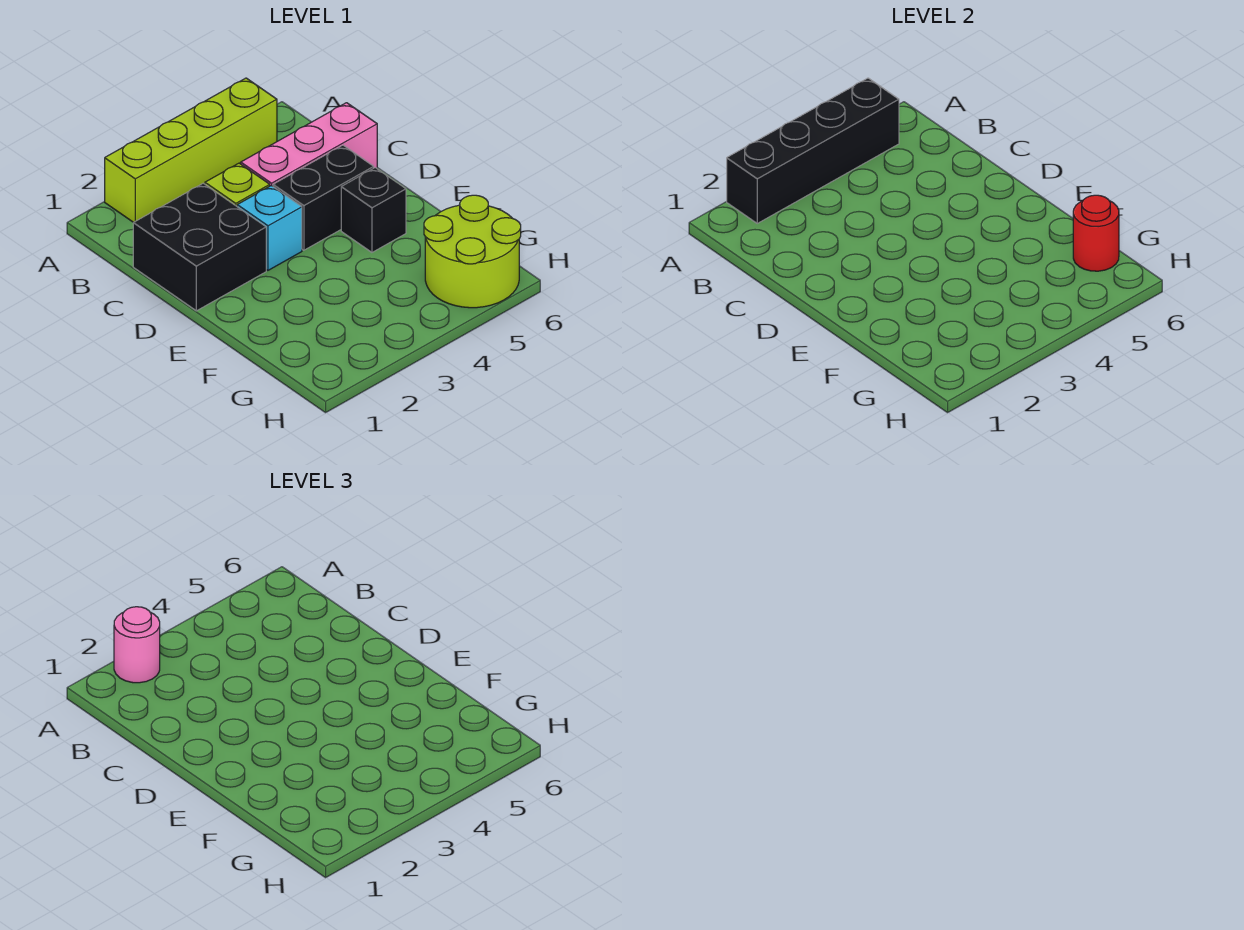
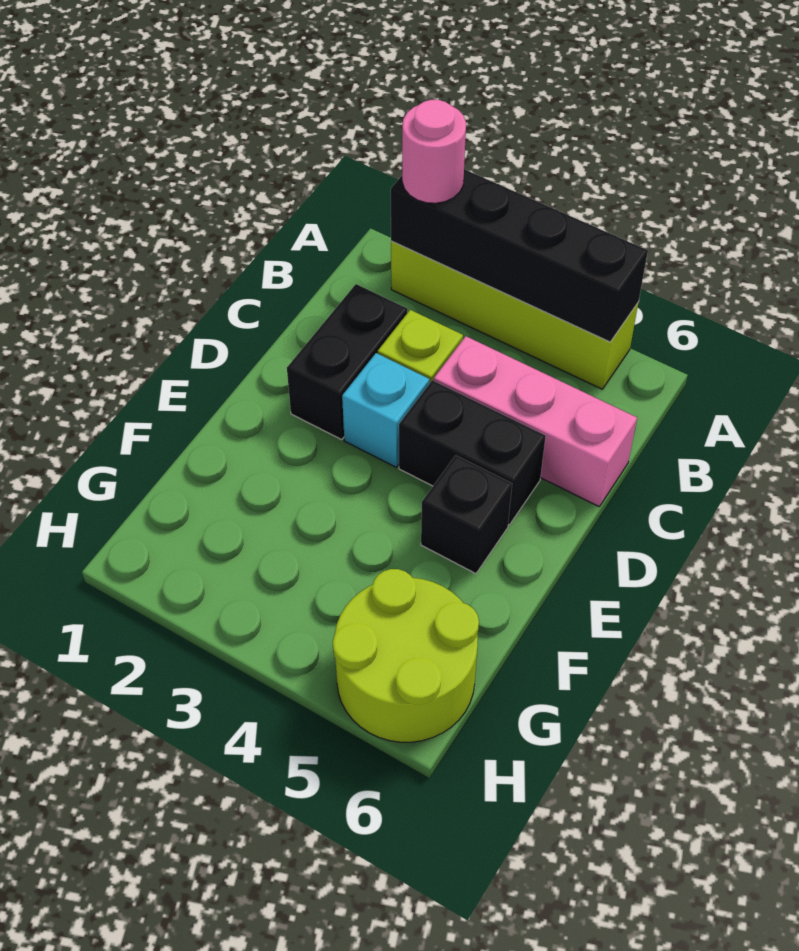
black 2x2 brick [133,183,266,311] -> black 1x2 brick [287,284,408,440]
red 1x1 round brick [1073,195,1119,271] -> none

